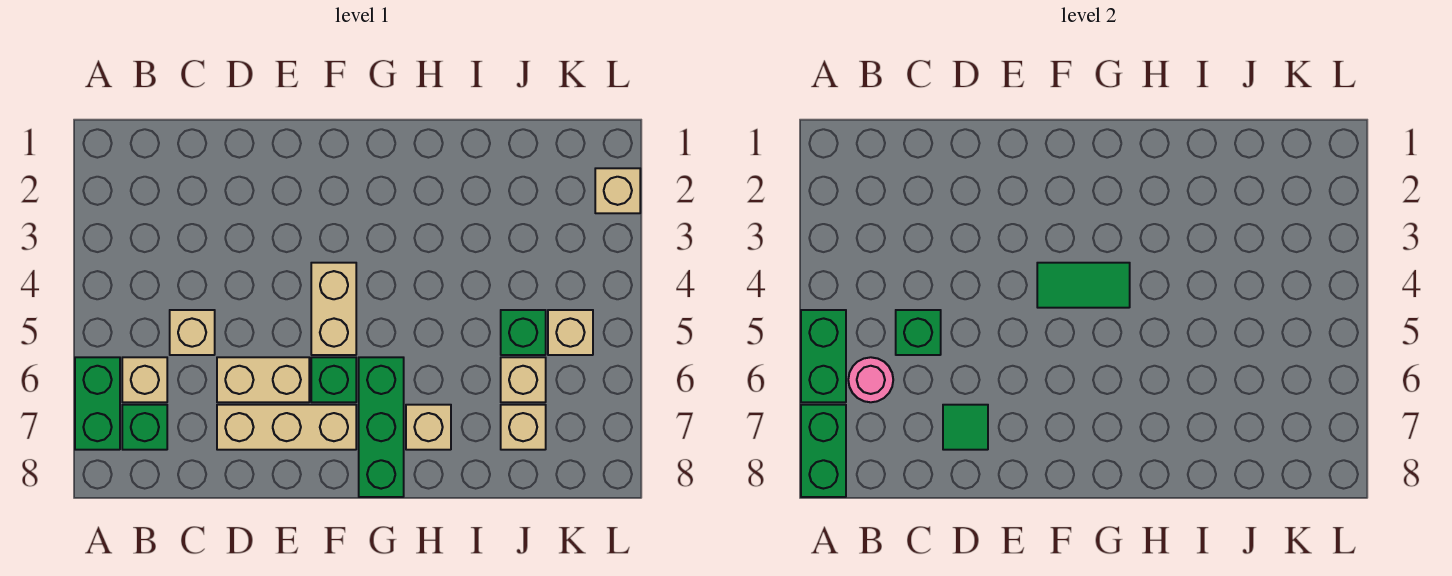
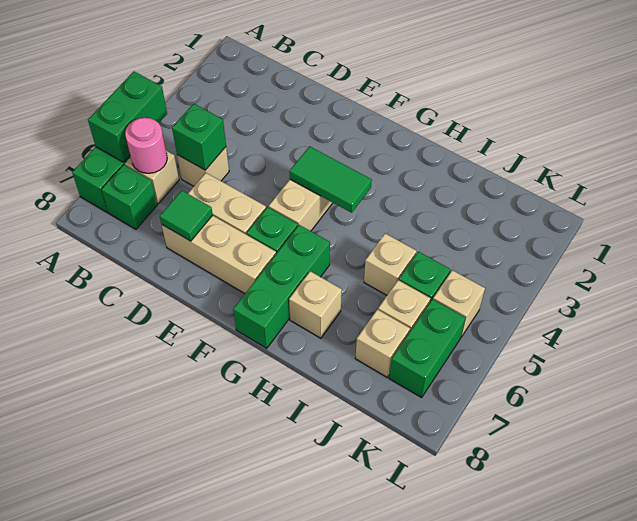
green 1x2 brick [801,405,846,497] -> green 1x2 brick moved to [389,299,465,398]
tan 1x1 brick [595,168,640,213] -> tan 1x1 brick moved to [364,234,417,295]

